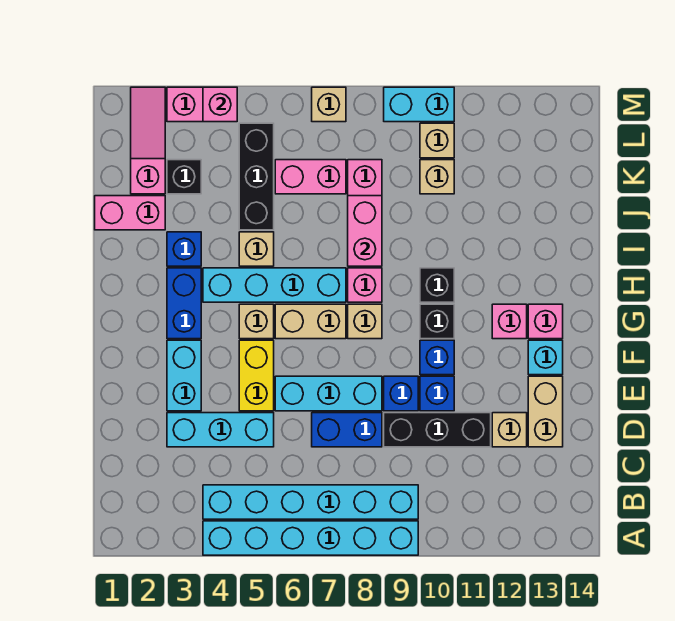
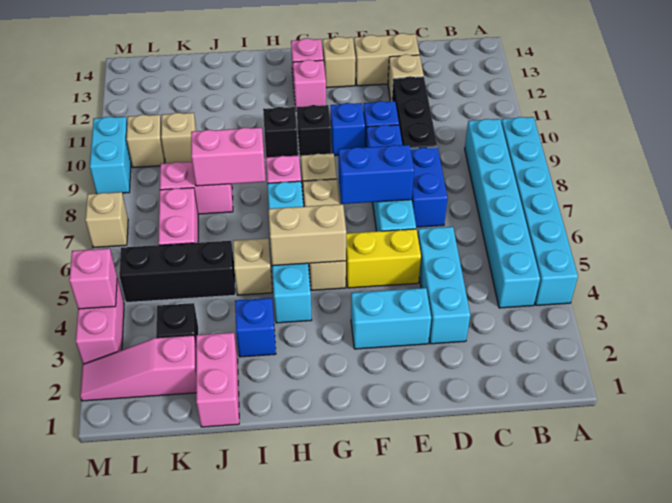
cyan 1x1 brick [528,340,563,375] -> tan 1x1 brick [323,37,356,88]
blue 1x2 brick [167,268,201,339] -> blue 1x2 brick moved to [339,145,414,204]
none -> tan 1x2 brick [268,204,346,266]

